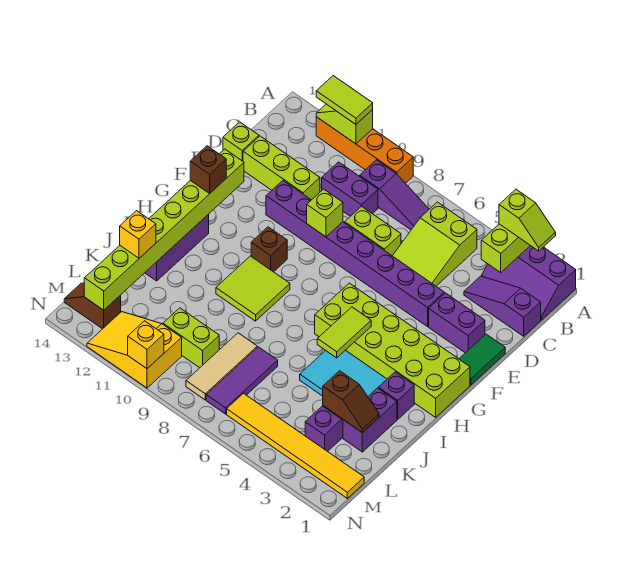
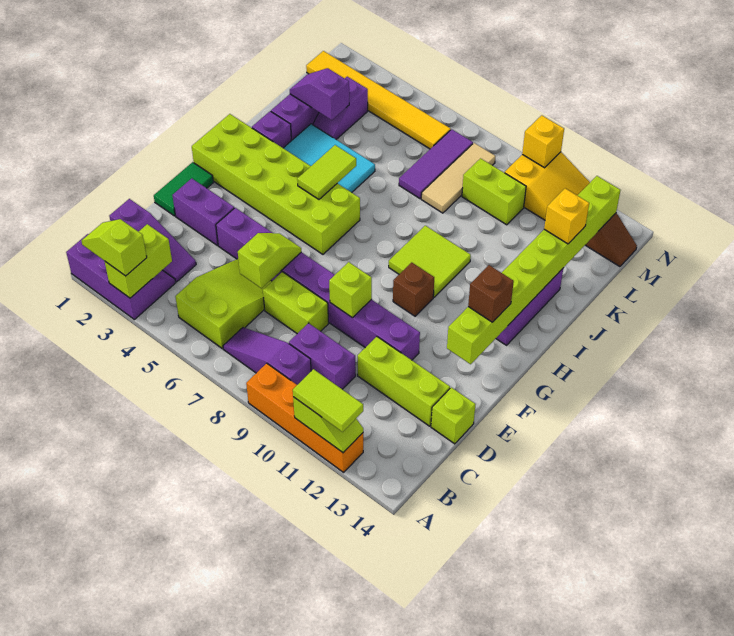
none -> lime 1x2 slope [238,233,301,288]
brown 1x2 slope [323,371,379,433] -> purple 1x2 slope [290,68,349,120]

